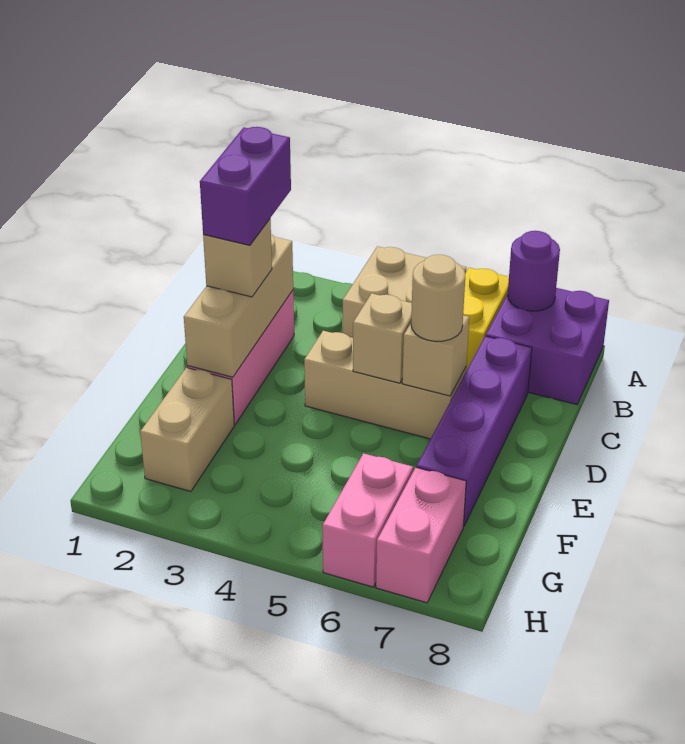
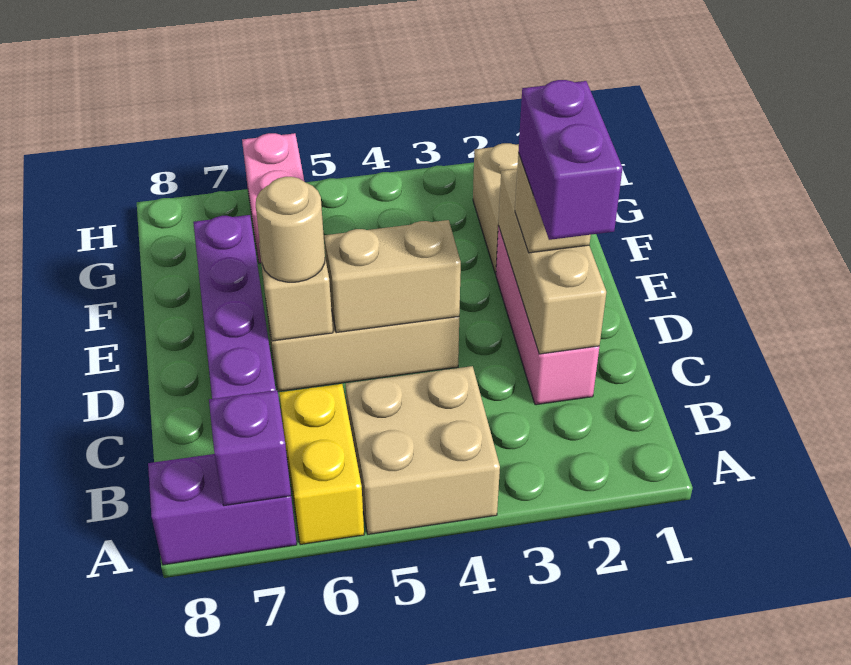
purple 2x2 brick [486,288,609,405] -> purple 1x2 brick [148,454,297,565]
purple 1x1 round brick [508,231,560,311] -> purple 1x1 brick [209,390,291,506]
tan 1x1 brick [353,293,412,383] -> tan 1x2 brick [324,220,461,333]
pink 1x2 brick [376,468,466,603] -> none

